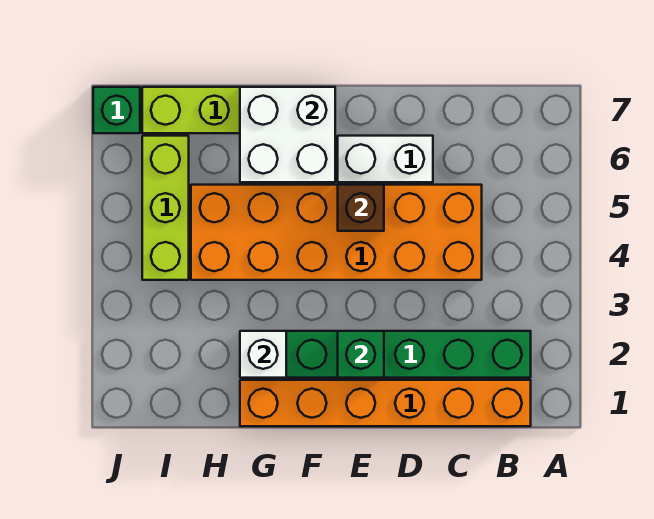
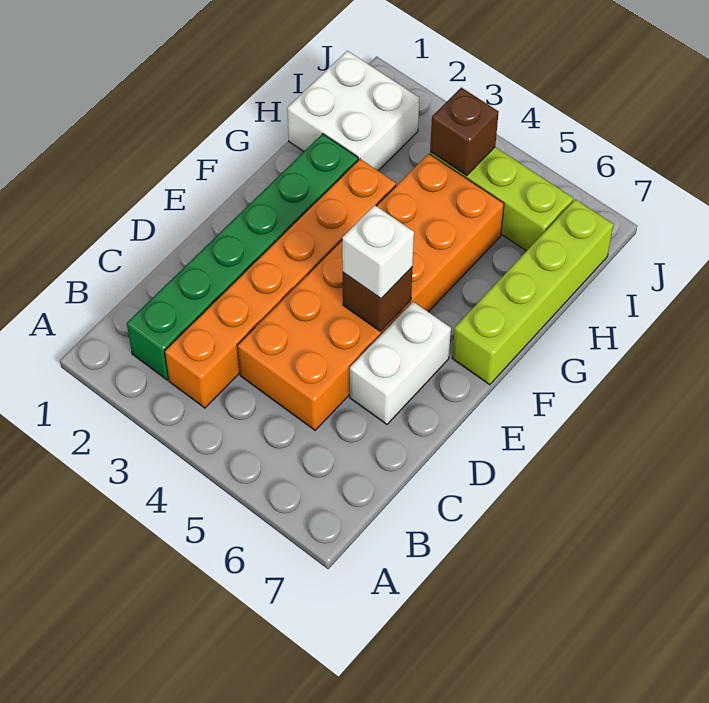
orange 1x6 brick [240,380,531,426] -> orange 1x6 brick moved to [165,159,396,408]
green 1x1 brick [338,331,384,378] -> none
white 2x2 brick [240,87,335,182] -> white 2x2 brick moved to [287,51,419,171]
white 1x1 brick [240,331,286,378] -> white 1x1 brick moved to [342,205,414,298]
none -> brown 1x1 brick [430,88,499,176]
green 1x1 brick [93,87,140,133] -> none

